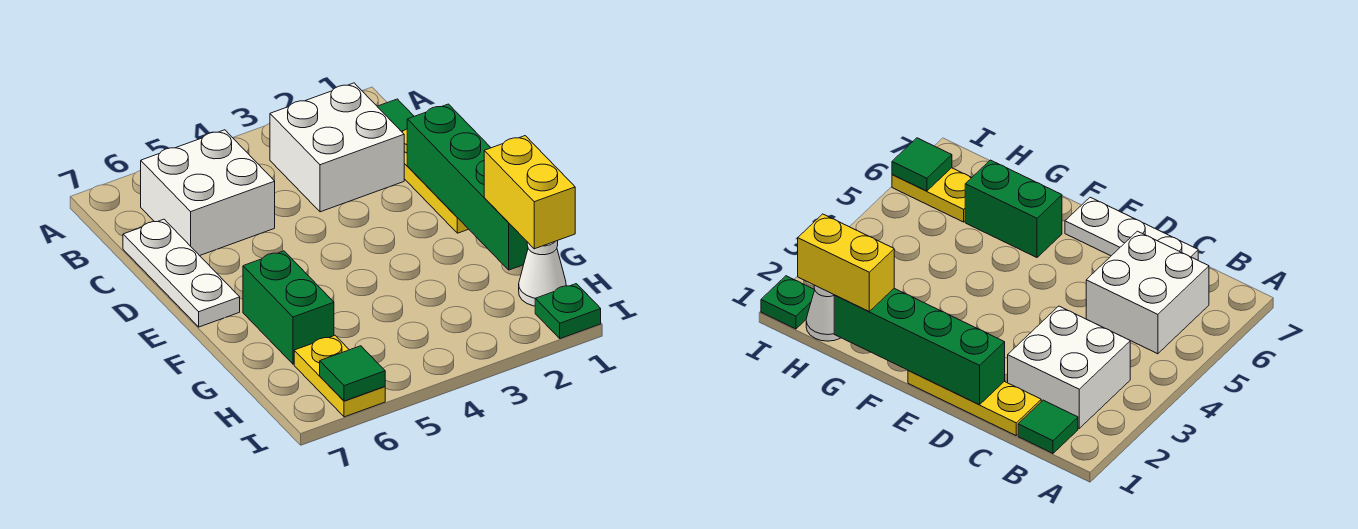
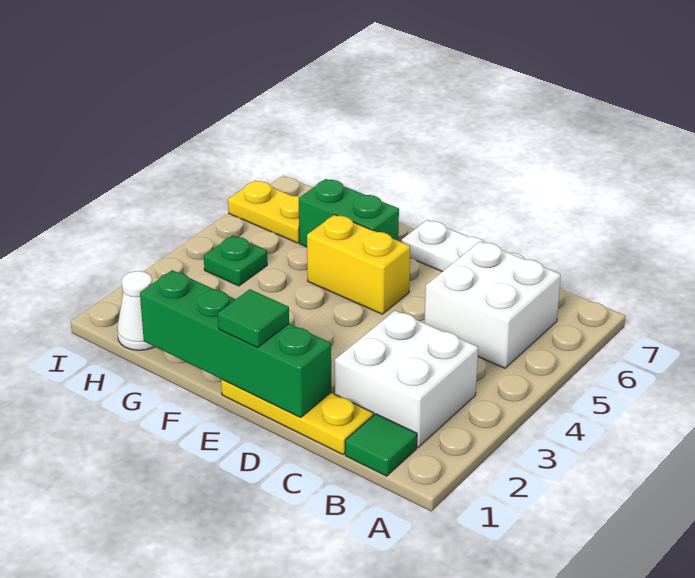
yellow 1x2 brick [484,136,575,249] -> yellow 1x2 brick moved to [307,215,410,314]
green 1x1 plate [535,284,601,339] -> green 1x1 plate moved to [204,235,267,286]
green 1x1 tile [320,346,385,401] -> green 1x1 tile moved to [218,289,289,347]

